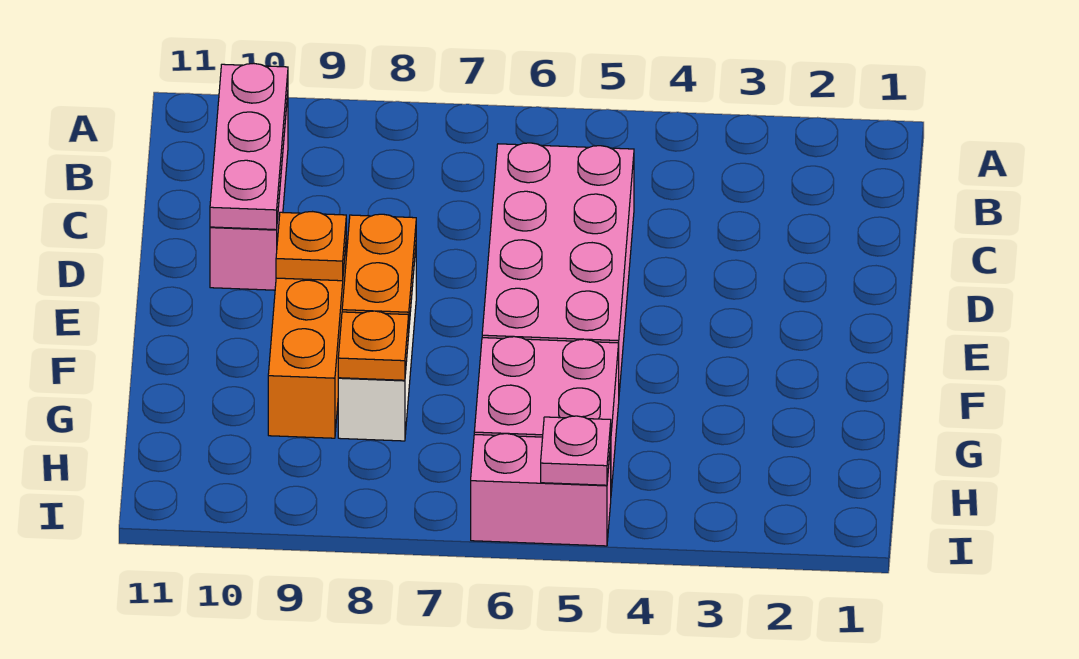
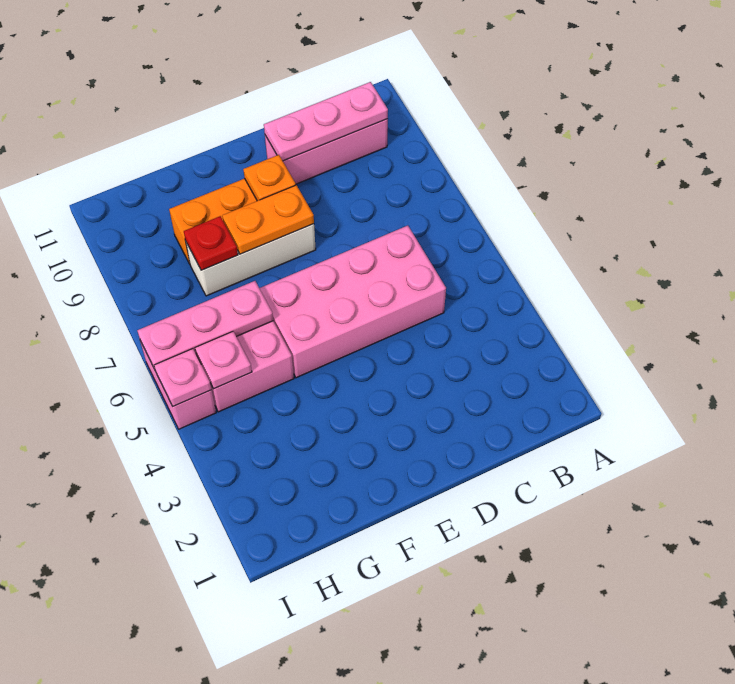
none -> pink 1x3 plate [137,281,273,369]
orange 1x1 plate [338,311,409,380] -> red 1x1 plate [184,216,238,270]
none -> pink 1x1 plate [195,332,252,389]

